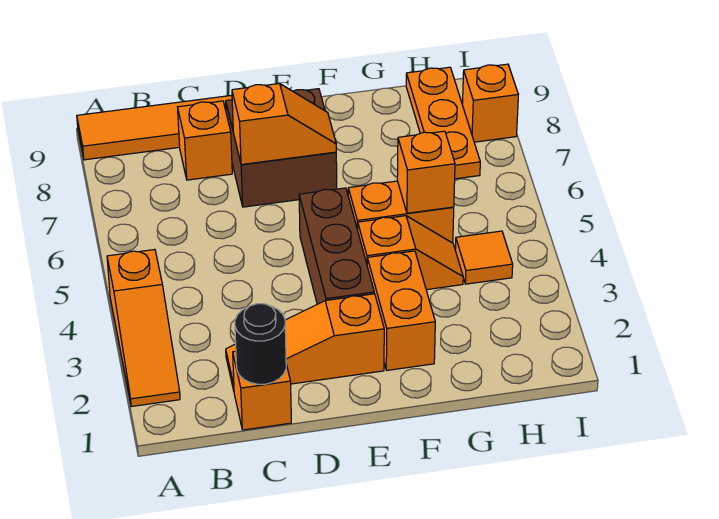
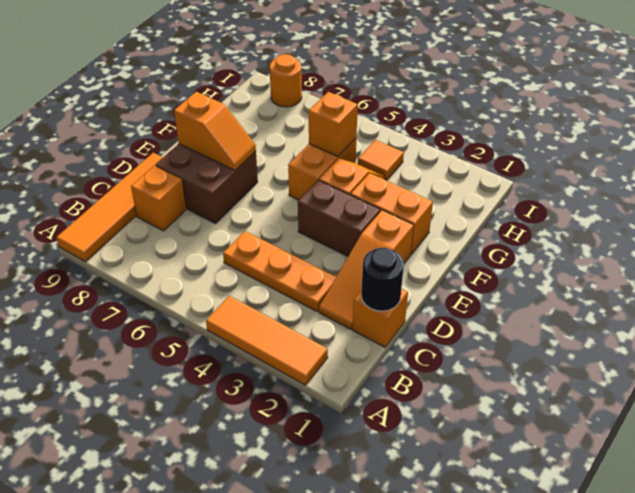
orange 1x3 slope [107,250,180,407] -> orange 1x3 tile [206,296,328,385]
orange 1x2 slope [232,84,336,165] -> orange 1x2 slope turned to [174,92,256,170]
brown 1x3 brick [299,188,374,304] -> brown 1x2 brick [298,180,380,256]
orange 1x3 plate [406,67,480,179] -> orange 1x3 plate moved to [223,231,336,311]
orange 1x1 brick [463,64,518,142] -> orange 1x1 round brick [270,54,302,107]

